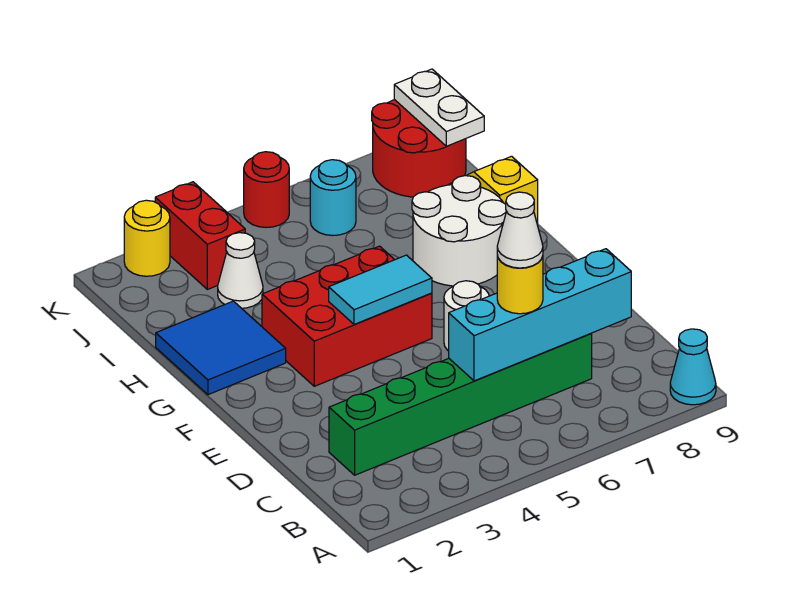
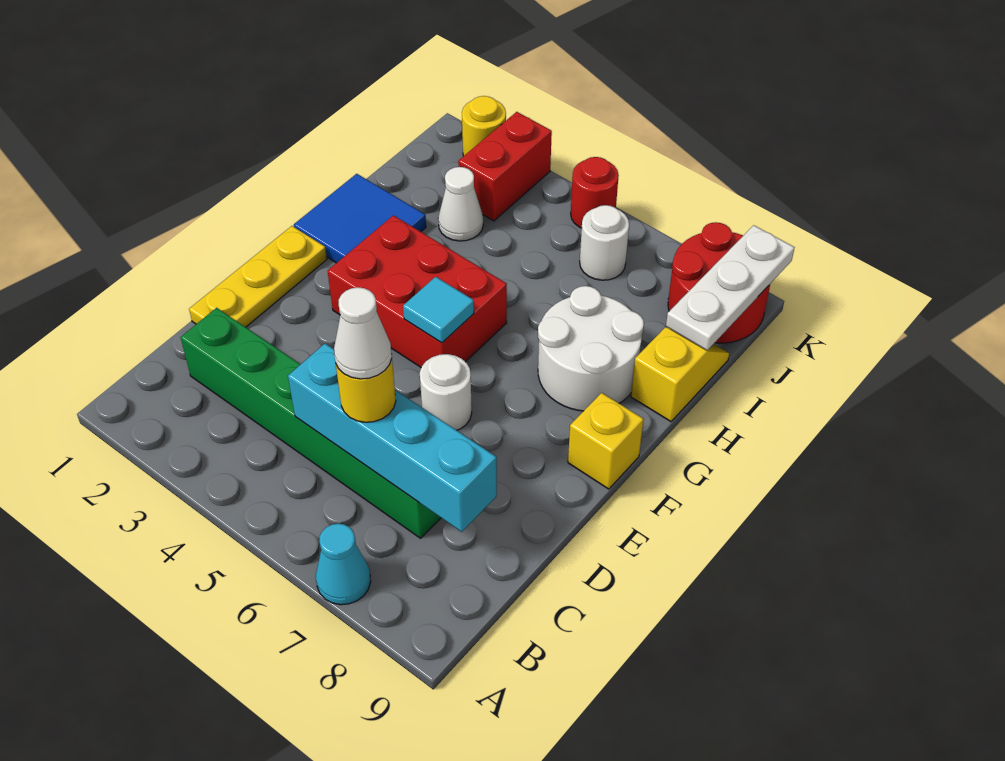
cyan 1x1 cone [670,329,716,405] -> cyan 1x1 cone moved to [316,524,371,605]
none -> yellow 1x3 plate [189,226,327,327]
cyan 1x2 tile [329,255,432,324] -> cyan 1x1 tile [403,277,474,343]
none -> yellow 1x1 brick [568,393,644,489]
cyan 1x1 round brick [310,160,356,236] -> white 1x1 round brick [580,205,629,280]
white 1x2 plate [394,69,484,146] -> white 1x3 plate [666,225,795,350]

